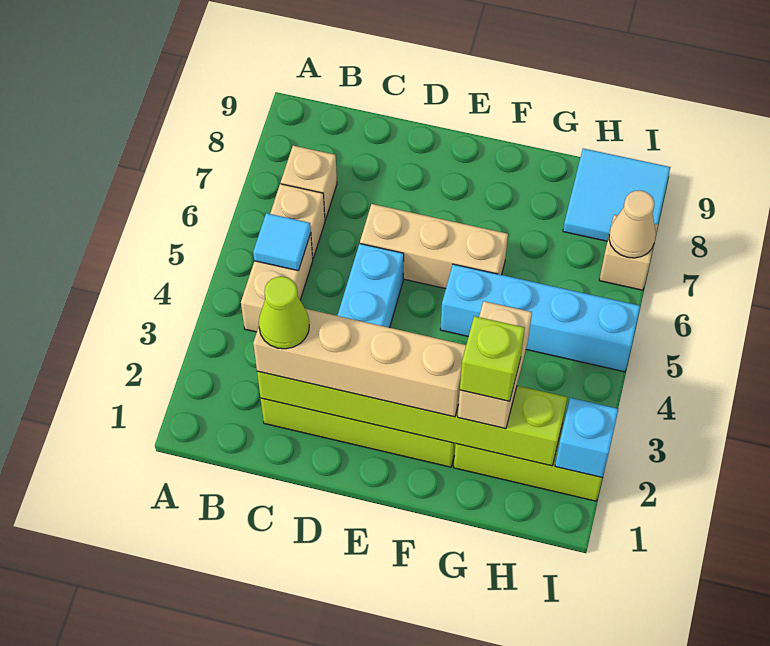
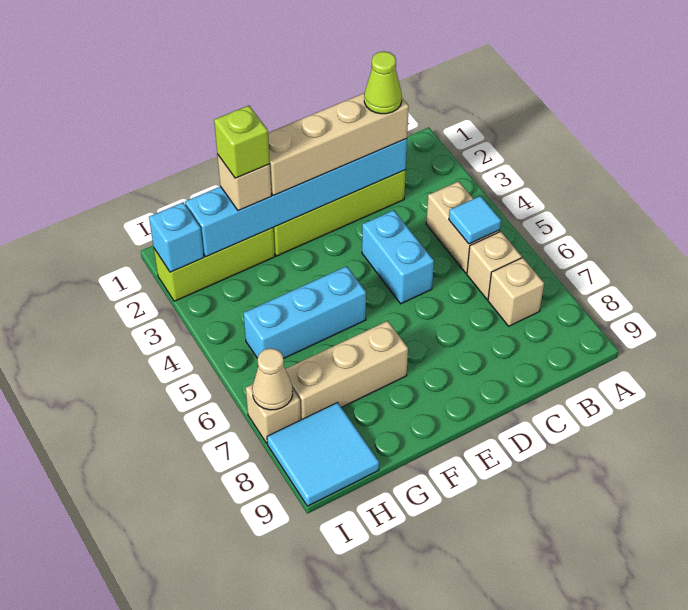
lime 1x6 brick [257,371,567,466] -> cyan 1x6 brick [185,139,407,257]
tan 1x3 brick [360,204,508,289] -> tan 1x3 brick moved to [285,321,408,420]
cyan 1x4 brick [440,264,640,372] -> cyan 1x3 brick [243,266,366,358]
tan 1x2 brick [458,301,532,429] -> tan 1x1 brick [217,154,271,211]

